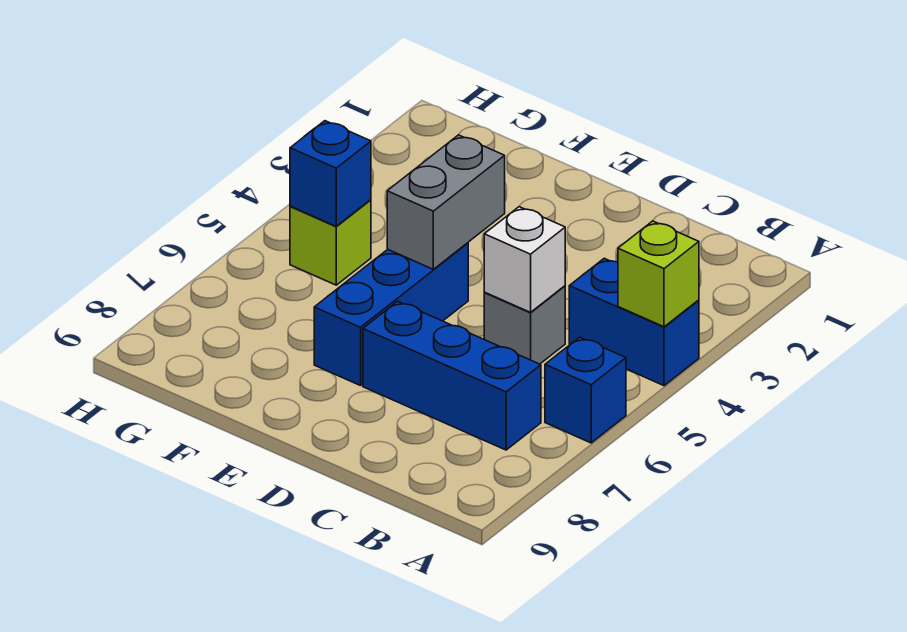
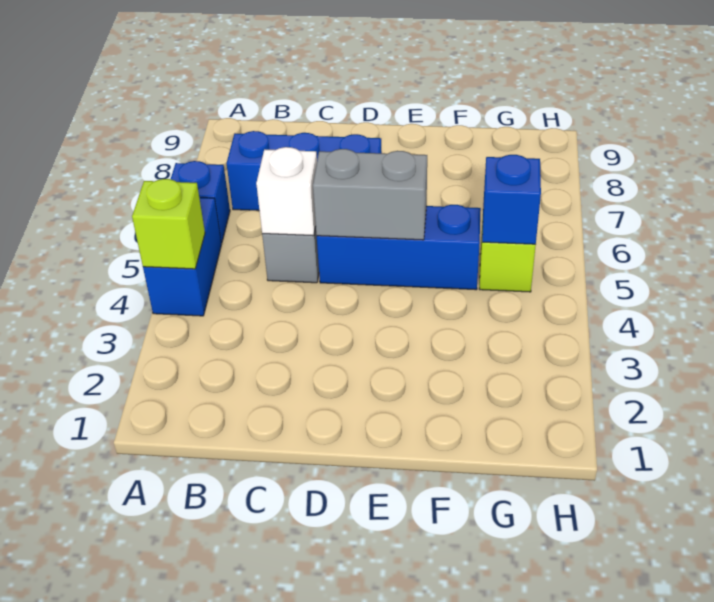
blue 1x2 brick [569,258,699,386] -> blue 1x2 brick turned to [143,198,222,316]
grey 1x2 brick [387,135,505,269] -> grey 1x2 brick turned to [313,149,427,240]
blue 1x3 brick [314,243,468,386] -> blue 1x3 brick turned to [317,205,481,290]

